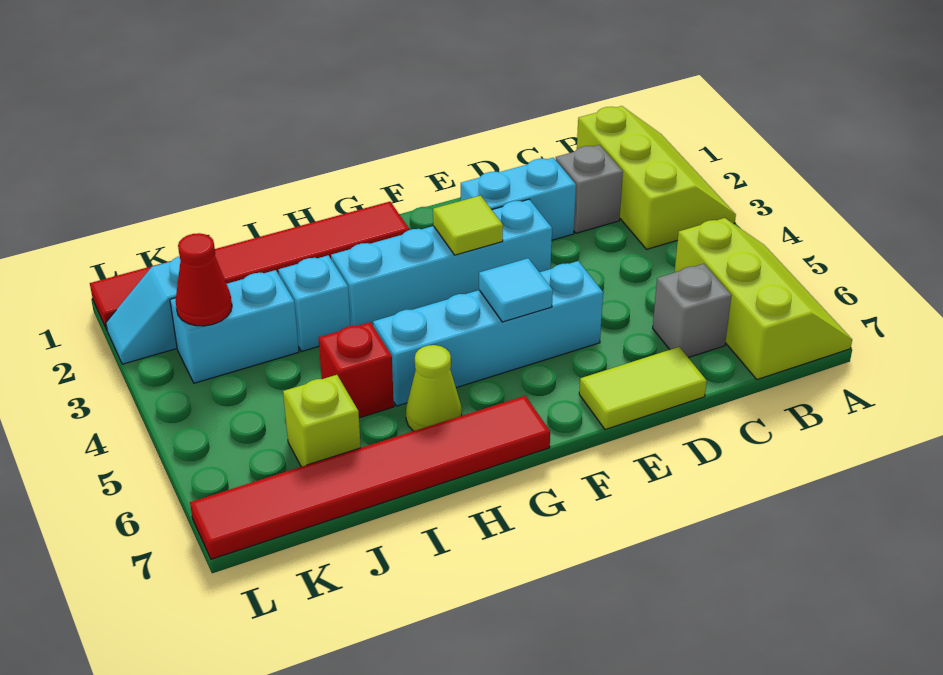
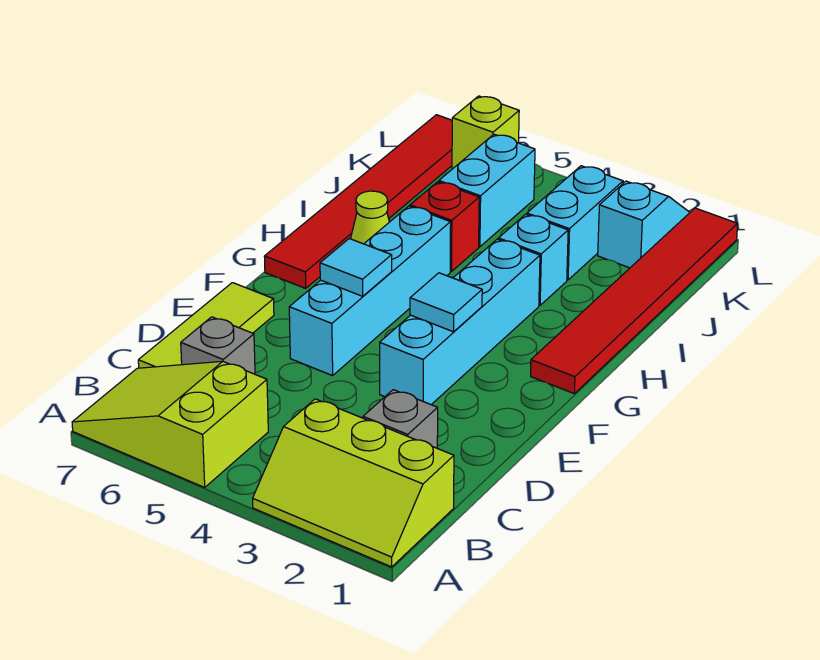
lime 2x3 slope [674,218,852,379] -> lime 2x3 slope turned to [72,361,268,487]
cyan 1x2 brick [461,158,576,240] -> cyan 1x2 brick moved to [439,134,535,247]
lime 1x2 tile [579,347,707,430] -> lime 1x3 tile [138,283,274,368]
lime 1x1 tile [433,196,503,255] -> cyan 1x1 tile [410,273,482,332]
lime 1x1 brick [283,375,361,467] -> lime 1x1 brick moved to [452,96,519,168]
red 1x1 cone [175,233,232,326] -> none

